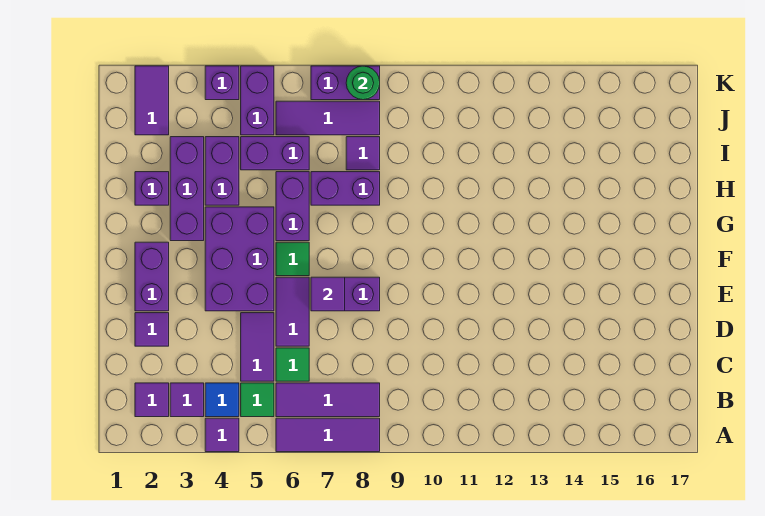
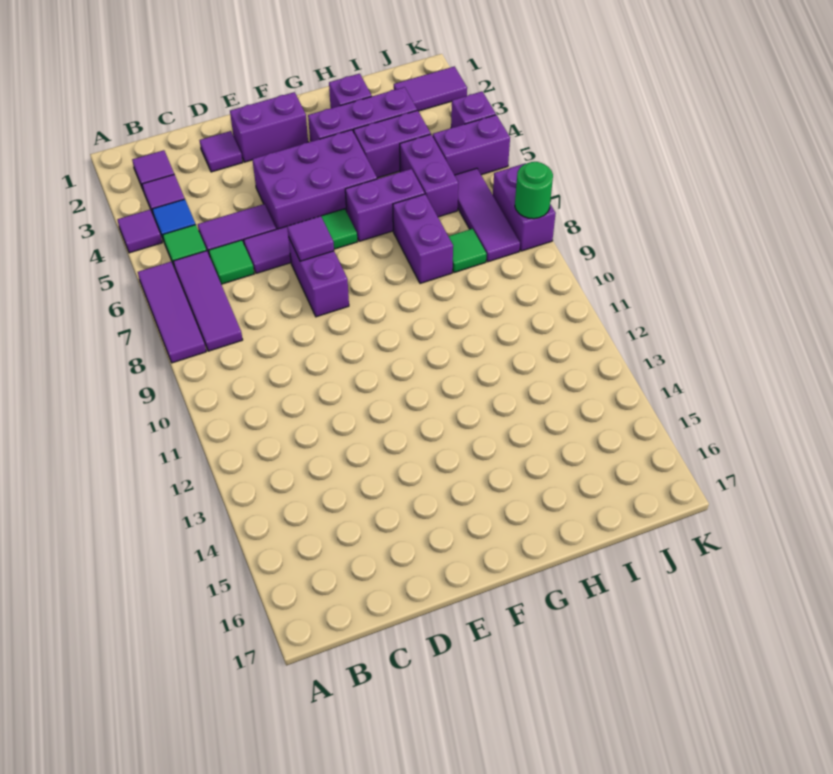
purple 1x1 tile [346,137,380,170] -> green 1x1 tile [448,229,487,273]

